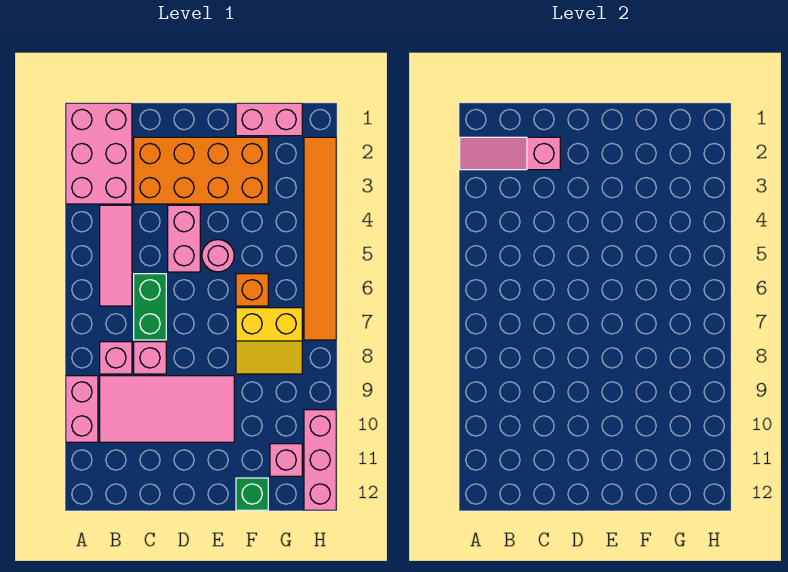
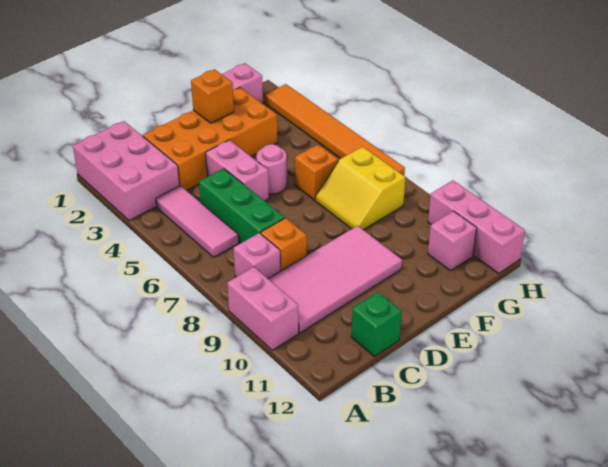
pink 1x3 slope [460,137,560,170] -> none
green 1x2 brick [134,274,166,340] -> green 1x3 brick [199,168,285,243]
pink 1x1 brick [134,342,166,374] -> orange 1x1 brick [261,218,307,271]
none -> orange 1x1 brick [191,69,234,123]
yellow 2x2 slope [236,308,302,374] -> yellow 2x2 slope turned to [316,147,406,230]
green 1x1 brick [236,478,268,510] -> green 1x1 brick moved to [351,292,402,357]

